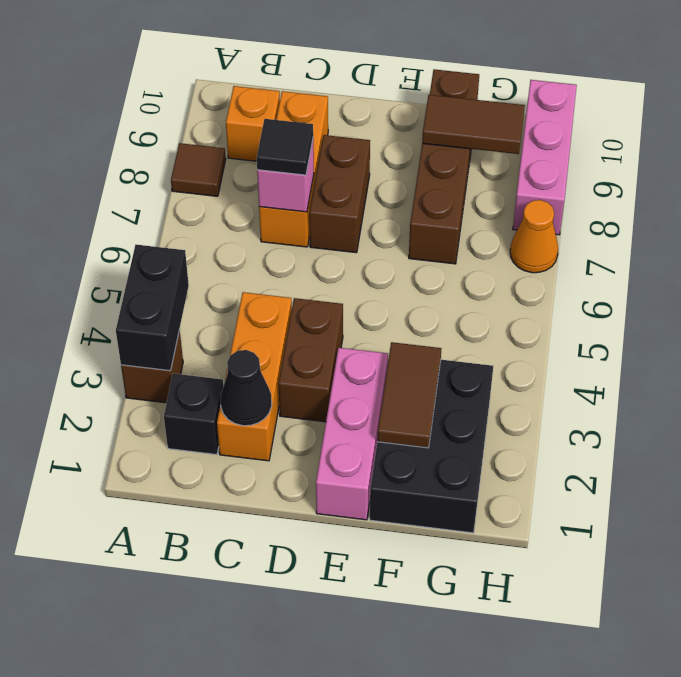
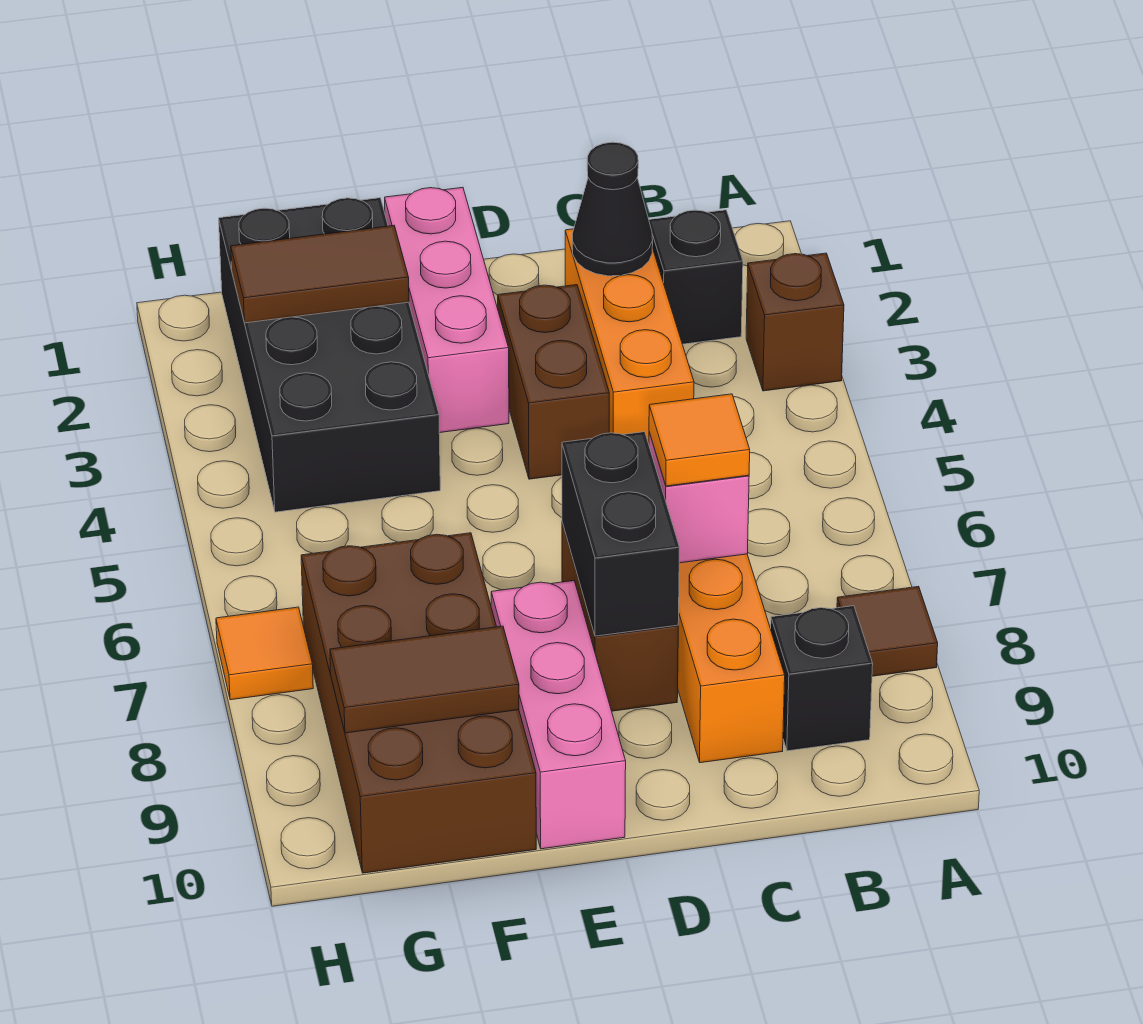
black 1x2 brick [116,245,189,371] -> black 1x2 brick moved to [562,432,679,636]
orange 1x1 brick [226,86,280,161] -> black 1x1 brick [771,606,873,751]
black 1x1 tile [257,119,313,175] -> orange 1x1 tile [649,394,750,486]
black 2x3 brick [370,360,493,533] -> black 2x4 brick [219,198,440,512]
brown 1x2 tile [377,342,441,448] -> brown 1x2 tile turned to [231,226,409,323]
brown 1x4 brick [409,69,479,264] -> brown 2x4 brick [301,533,536,873]
orange 1x1 cone [510,200,558,273] -> orange 1x1 tile [216,607,313,700]
pink 1x3 brick [513,80,577,235] -> pink 1x3 brick moved to [491,581,626,849]

